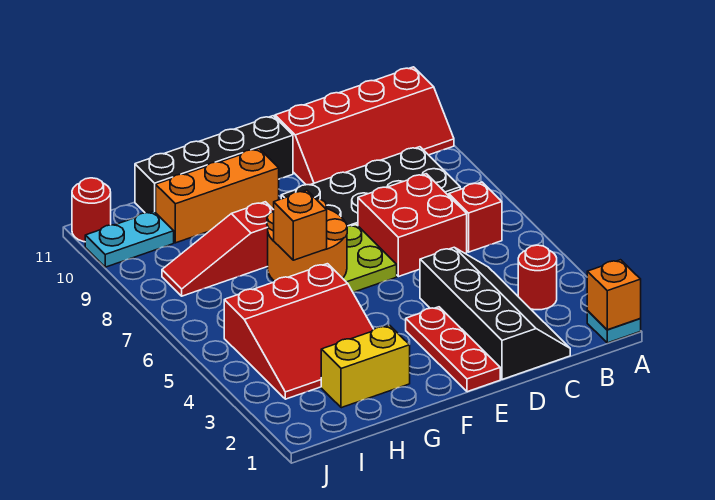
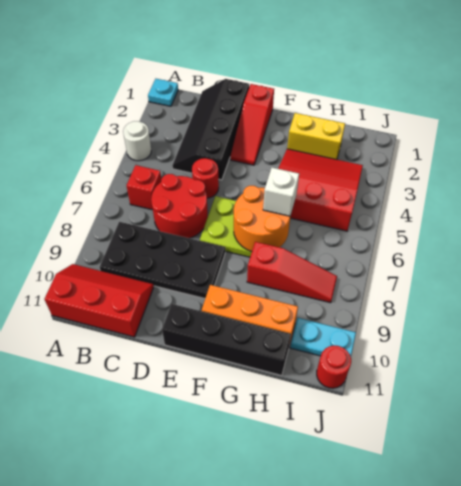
orange 1x1 brick [587,260,641,330] -> none
none -> white 1x1 round brick [123,121,151,161]
red 2x4 slope [275,67,454,185] -> red 2x3 slope [45,264,154,337]
red 1x1 round brick [518,245,557,310] -> red 1x1 round brick moved to [192,158,219,198]
red 2x2 brick [358,174,467,277] -> red 2x2 round brick [151,174,208,238]
red 1x3 plate [406,307,500,392] -> red 1x3 slope [230,84,274,165]
orange 1x1 brick [274,190,327,260] -> white 1x1 brick [263,168,299,216]

